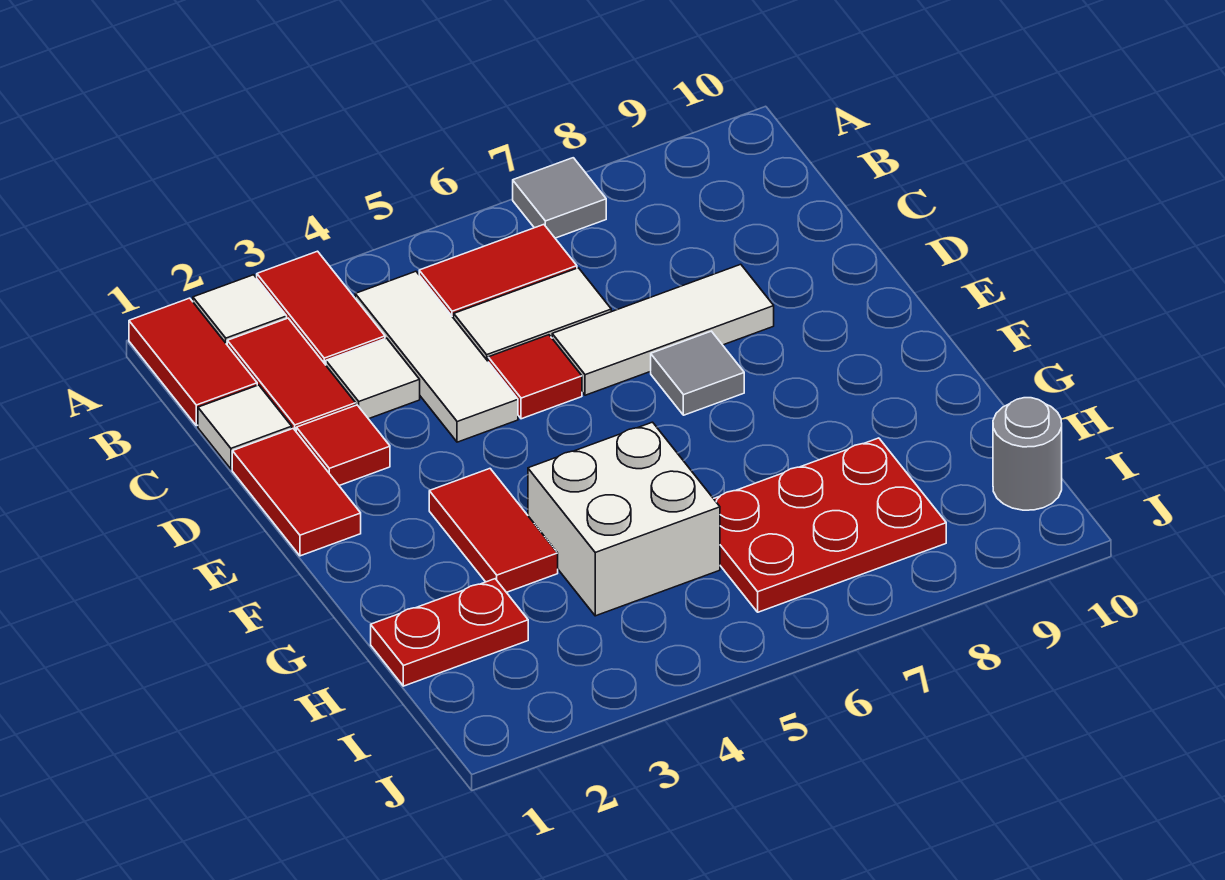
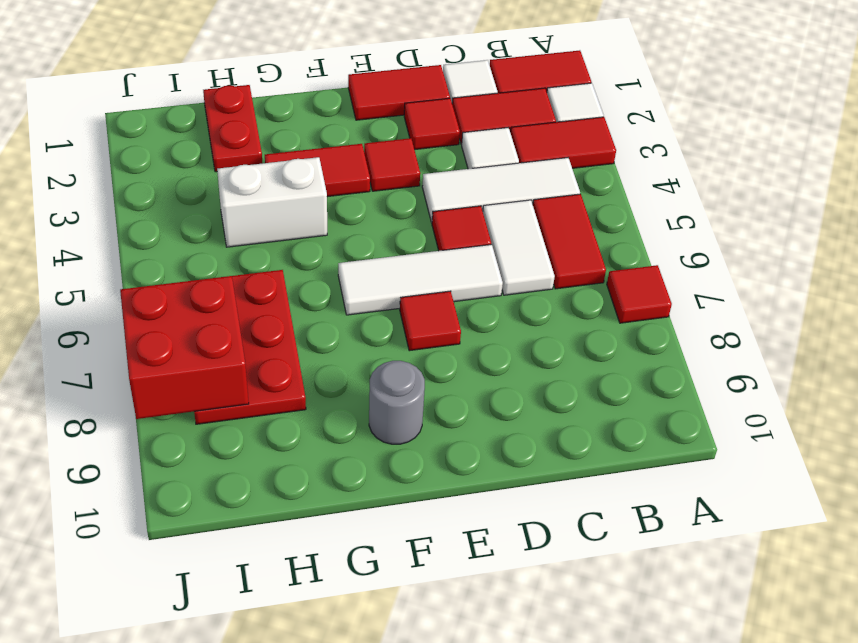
grey 1x1 tile [513,158,606,238] -> red 1x1 tile [607,265,672,323]
white 1x3 tile [552,264,774,395] -> white 1x3 tile turned to [338,244,503,315]
none -> red 1x1 tile [364,138,420,191]
grey 1x1 tile [651,331,744,415] -> red 1x1 tile [400,291,461,351]
white 2x2 brick [528,422,720,616] -> white 1x2 brick [217,157,327,247]
none -> red 2x2 brick [120,276,249,419]
grey 1x1 round brick [993,398,1062,510] -> grey 1x1 round brick moved to [369,361,425,444]

